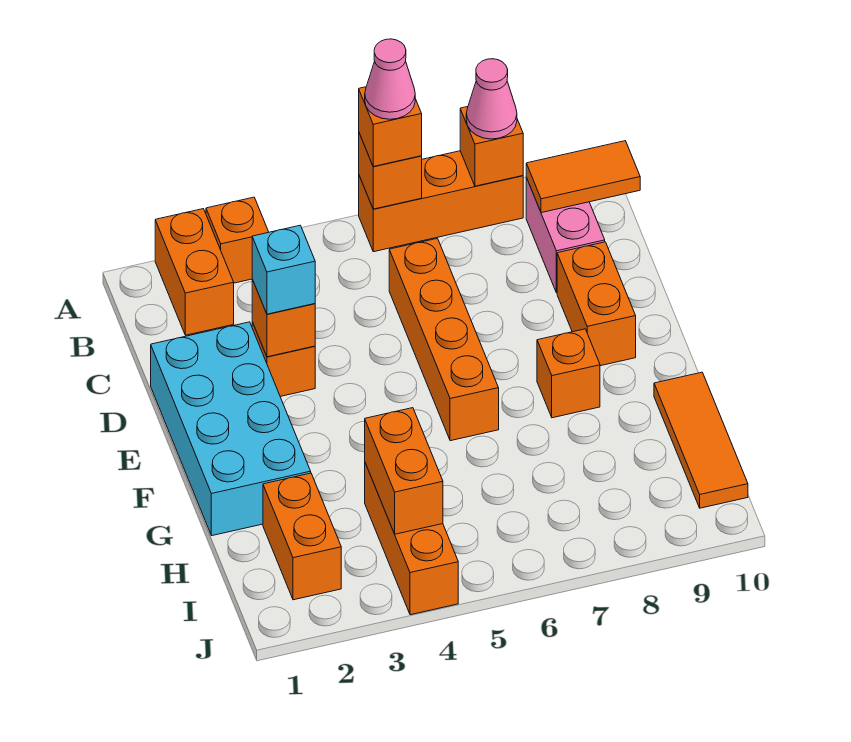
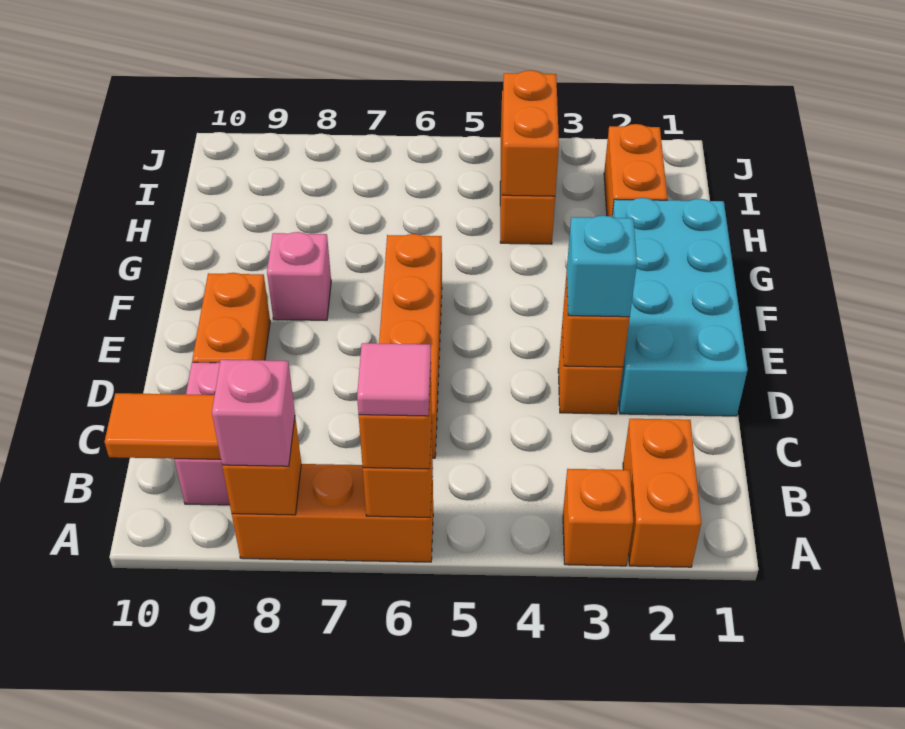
pink 1x1 cone [365,39,415,119] -> pink 1x1 tile [357,343,431,416]
pink 1x1 cone [466,59,517,139] -> pink 1x1 brick [212,360,295,466]
orange 1x1 brick [537,329,600,418] -> pink 1x1 brick [267,232,331,320]
orange 1x3 tile [654,372,748,508] -> none

